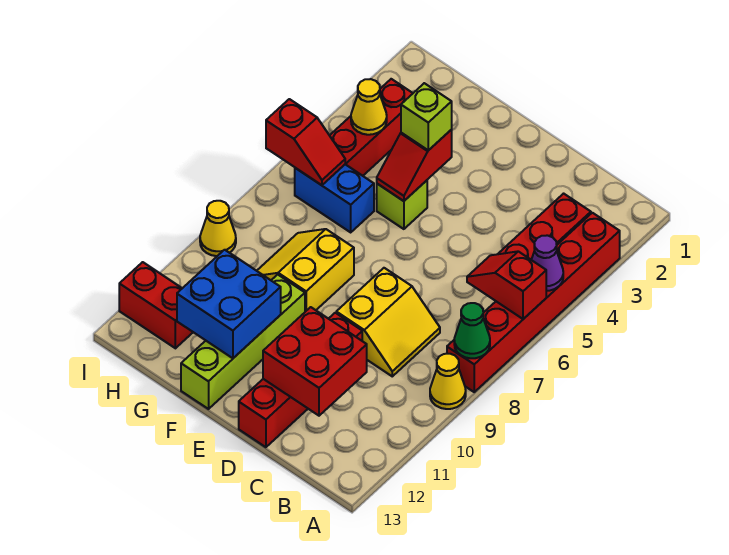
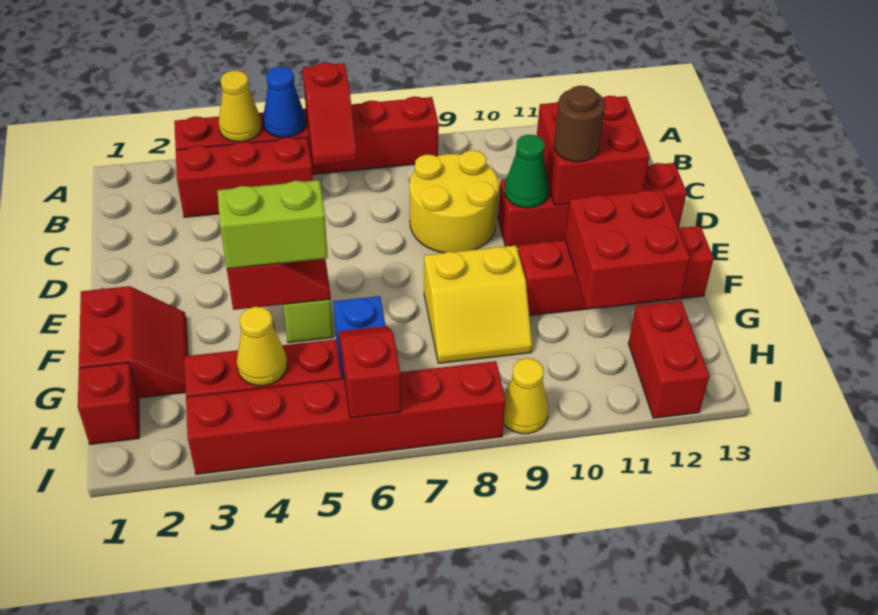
purple 1x1 cone [531,235,563,291] -> blue 1x1 cone [263,67,306,138]
green 1x1 cone [454,303,490,358] -> green 1x1 cone moved to [505,135,549,208]
yellow 1x1 cone [430,354,466,409] -> yellow 1x1 cone moved to [219,70,262,142]
yellow 2x2 slope [336,268,440,376] -> yellow 2x2 round brick [410,150,499,253]
none -> brown 1x1 round brick [554,86,605,162]
none -> red 2x2 slope [79,286,188,398]
lime 1x1 brick [401,83,452,150] -> lime 1x2 brick [217,180,328,269]
lime 1x4 brick [181,274,305,409] -> red 1x4 brick [518,226,714,316]
blue 2x2 brick [177,250,281,358] -> red 2x2 brick [565,190,690,309]
none -> red 1x1 brick [78,363,139,444]
none -> red 1x6 brick [186,361,506,474]

